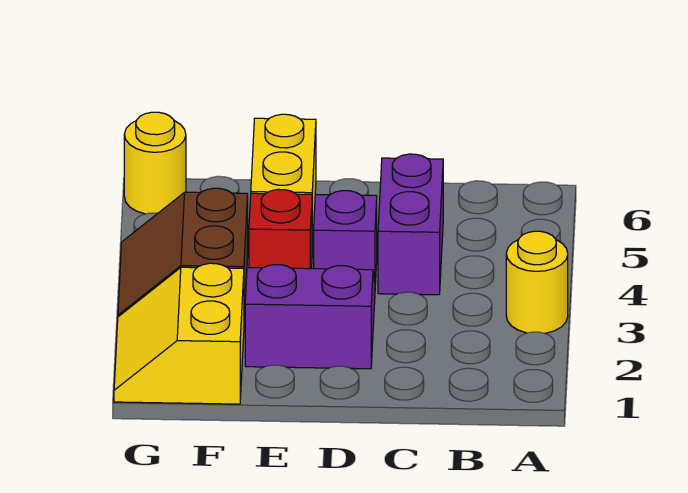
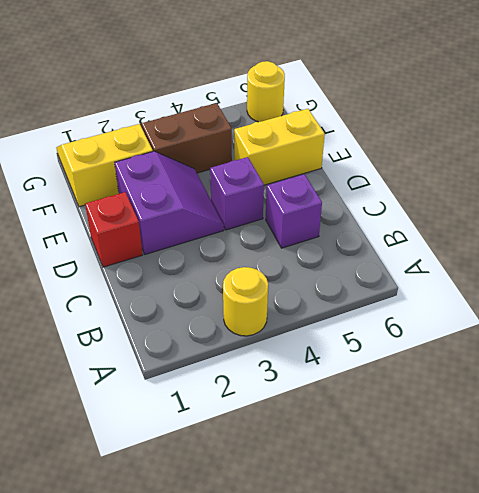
purple 1x2 brick [378,154,443,295] -> purple 1x1 brick [266,174,322,248]
red 1x1 brick [249,189,312,269] -> red 1x1 brick moved to [85,192,143,267]

